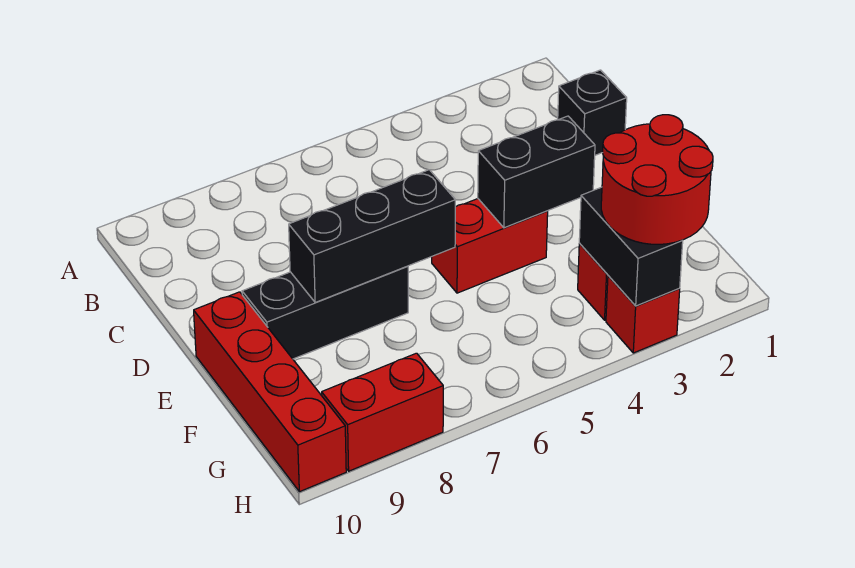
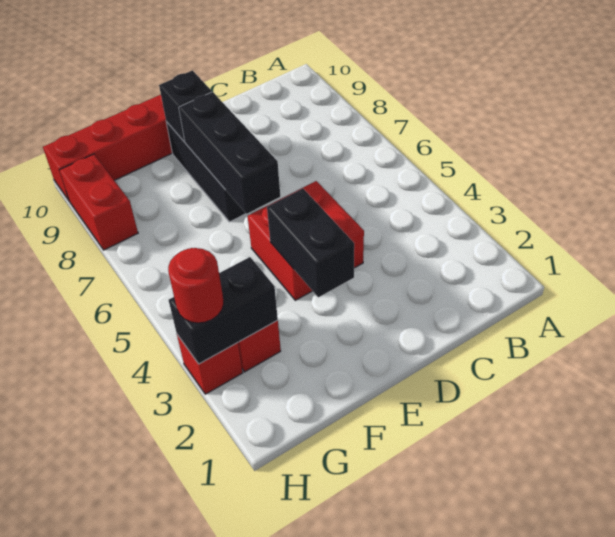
black 1x1 brick [558,70,627,155] -> black 1x1 brick moved to [159,70,212,142]
red 1x2 brick [432,199,548,293] -> red 2x2 brick [248,181,364,300]
red 2x2 round brick [601,115,713,244] -> red 1x1 round brick [168,248,224,323]

